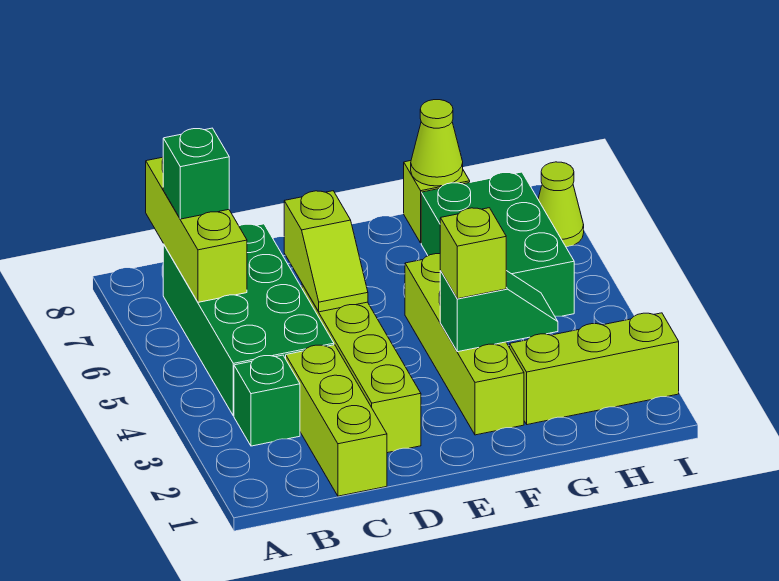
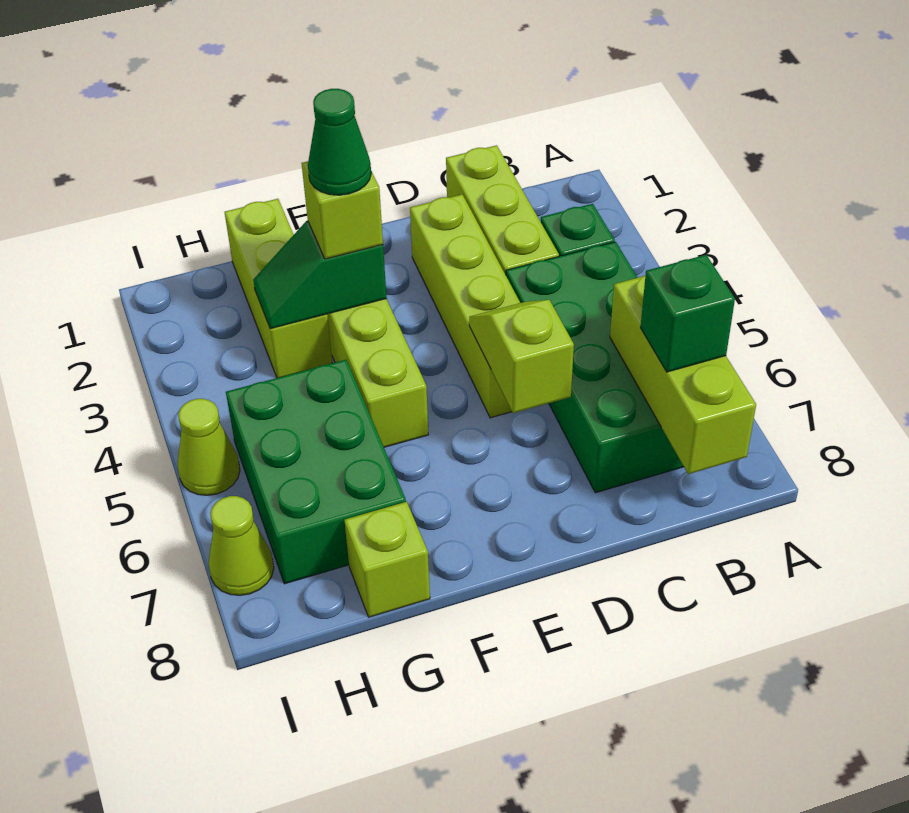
none -> green 1x1 cone [308,89,371,195]
lime 1x3 brick [510,313,679,425] -> lime 1x3 brick turned to [225,199,332,378]
lime 1x1 cone [411,100,463,186] -> lime 1x1 cone moved to [178,399,240,495]

